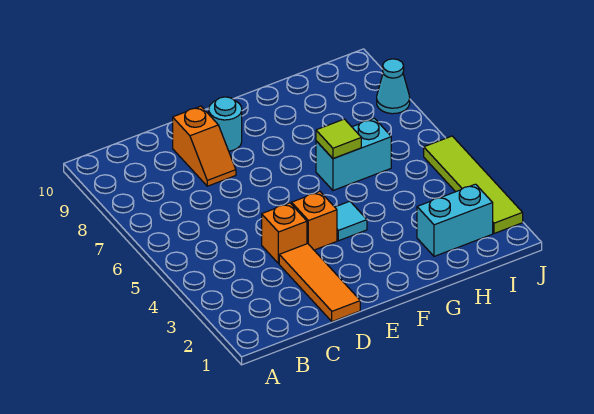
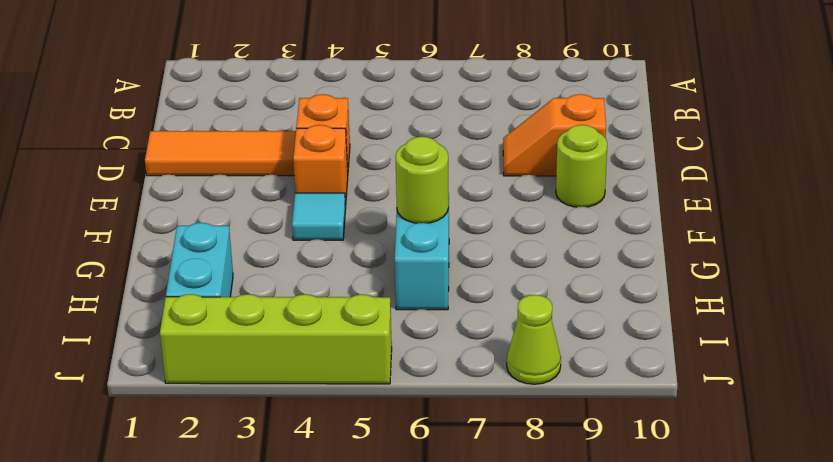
cyan 1x1 round brick [209,97,242,151] -> lime 1x1 round brick [556,125,607,207]
lime 1x1 tile [316,119,361,159] -> lime 1x1 round brick [395,137,449,223]
lime 1x4 tile [424,136,523,233] -> lime 1x4 brick [160,294,392,384]
cyan 1x1 cone [377,59,410,114] -> lime 1x1 cone [507,295,561,384]

